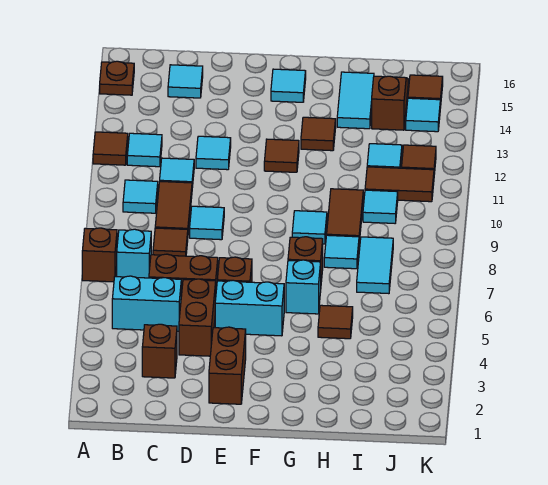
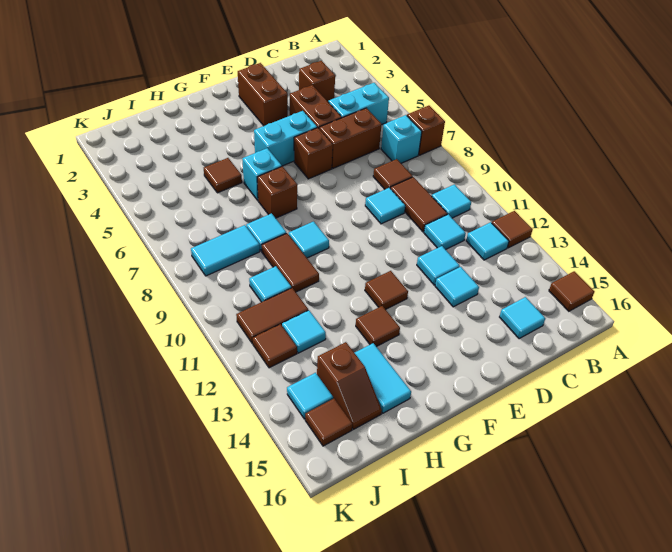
brown 1x1 plate [100,61,134,95] -> brown 1x1 tile [549,271,595,311]
cyan 1x1 tile [271,69,306,102] -> cyan 1x1 tile moved to [435,267,479,307]
cyan 1x2 tile [357,237,393,294] -> cyan 1x2 tile turned to [191,225,260,276]

